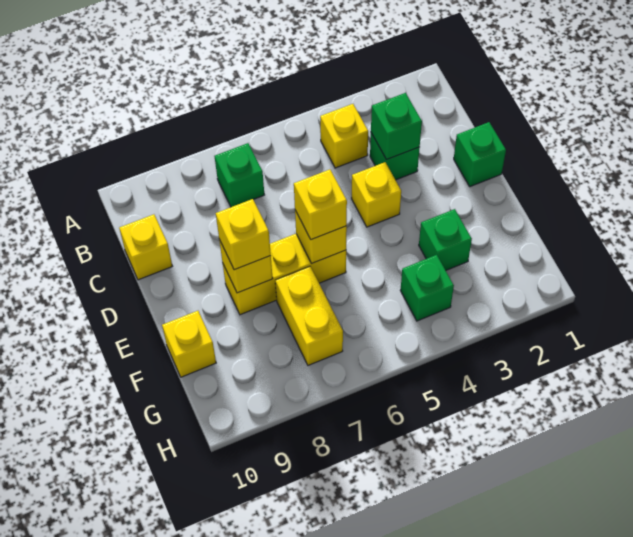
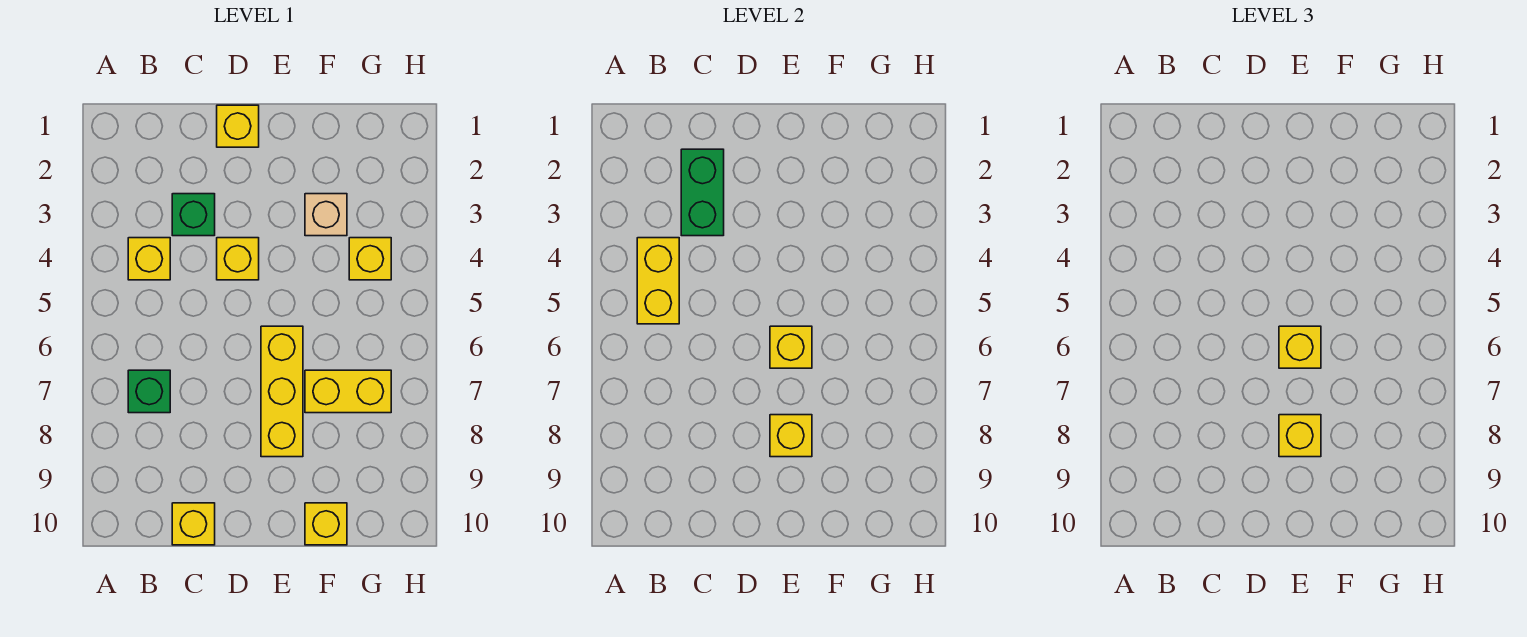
none -> yellow 1x2 brick [637,238,679,324]
green 1x1 brick [371,93,422,160] -> green 1x2 brick [681,149,724,236]
green 1x1 brick [454,122,506,187] -> yellow 1x1 brick [217,105,259,147]
green 1x1 brick [419,209,472,270] -> tan 1x1 brick [305,194,347,236]
green 1x1 brick [401,255,454,321] -> yellow 1x1 brick [349,238,391,280]

